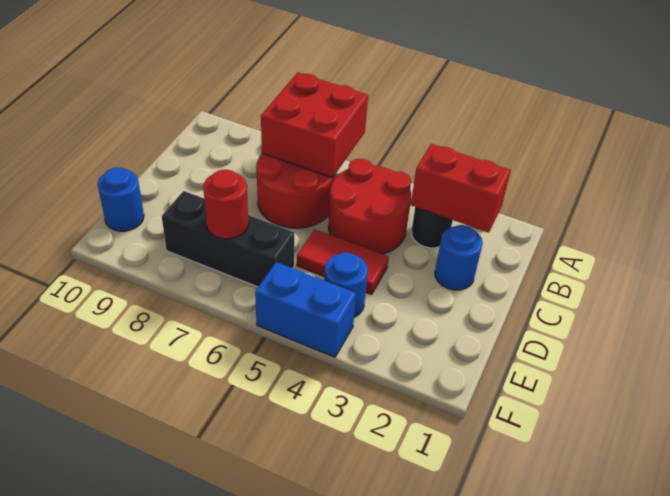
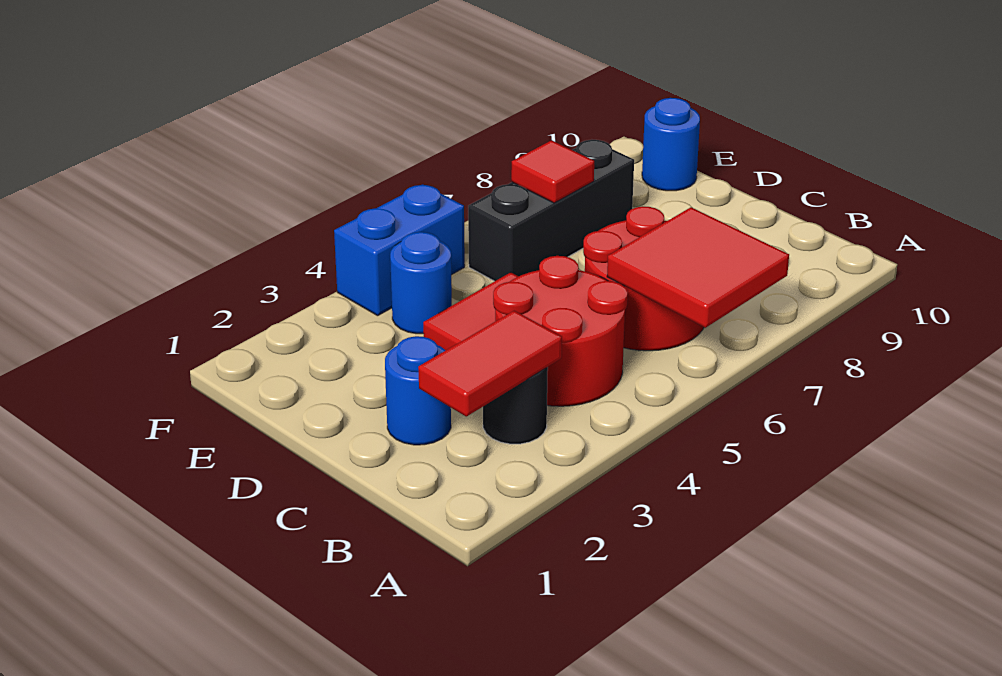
red 2x2 brick [261,73,368,178] -> red 2x2 tile [607,207,789,328]
red 1x2 brick [411,144,511,233] -> red 1x2 tile [418,311,562,416]
red 1x1 round brick [203,170,248,239] -> red 1x1 tile [511,140,594,203]

